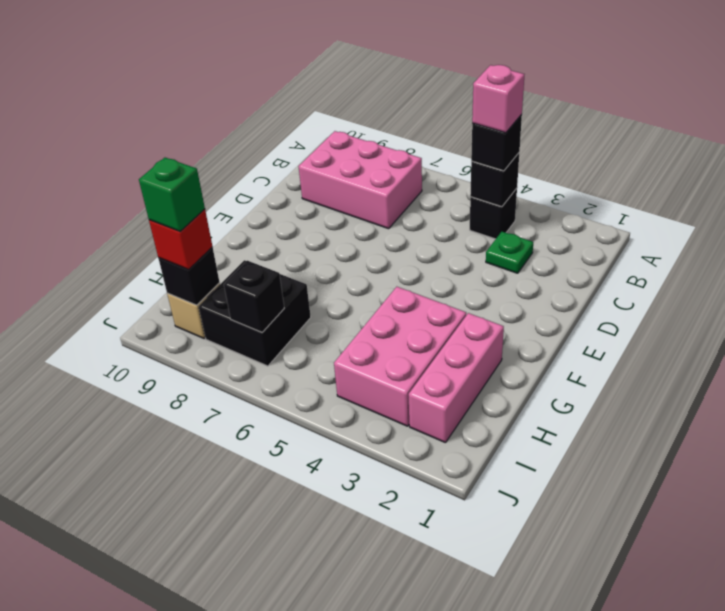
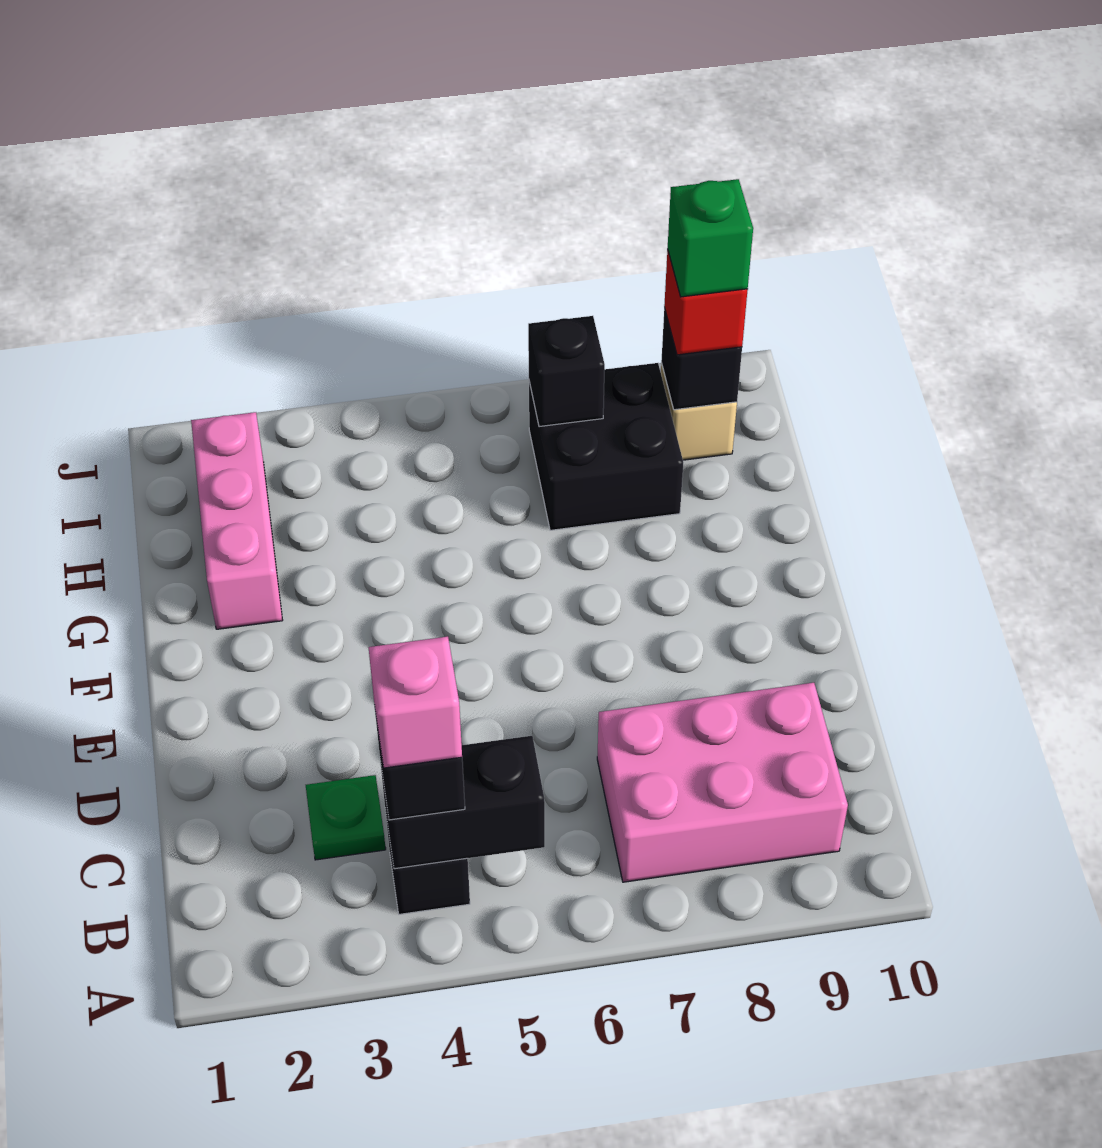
black 1x1 brick [470,153,519,207] -> black 1x2 brick [380,736,545,869]
pink 2x3 brick [334,287,466,426] -> none

